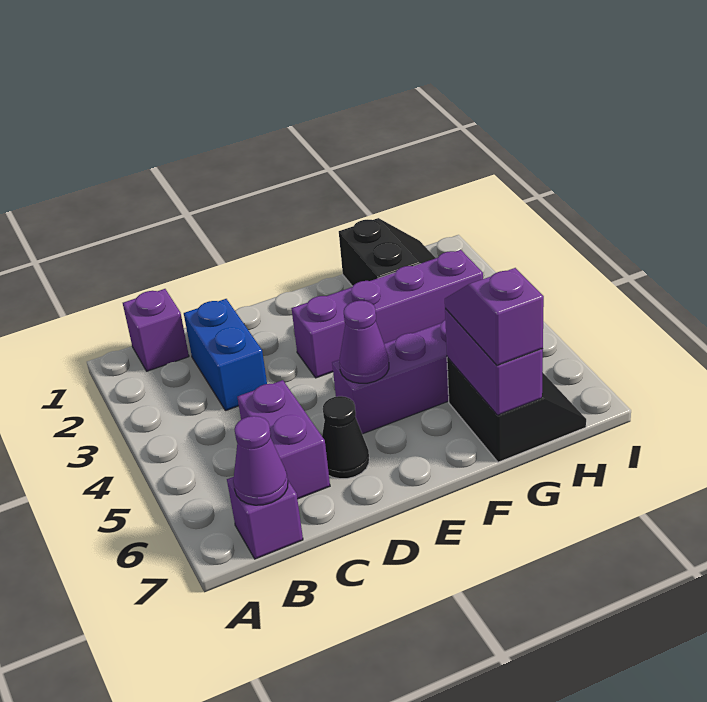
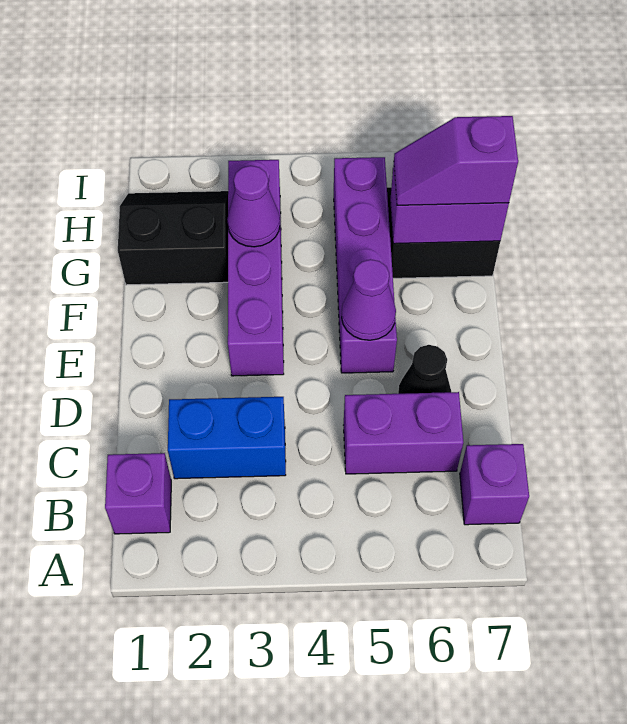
purple 1x1 cone [233,416,288,505] -> purple 1x1 cone moved to [227,166,280,247]

